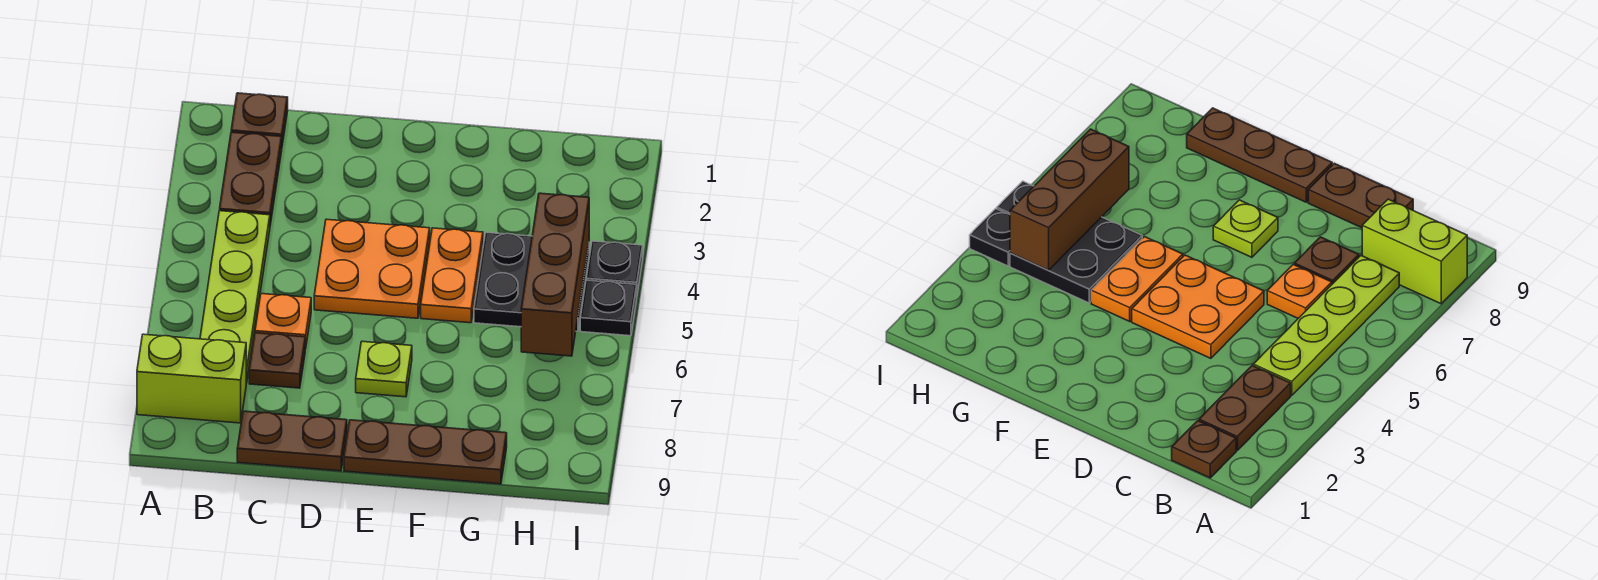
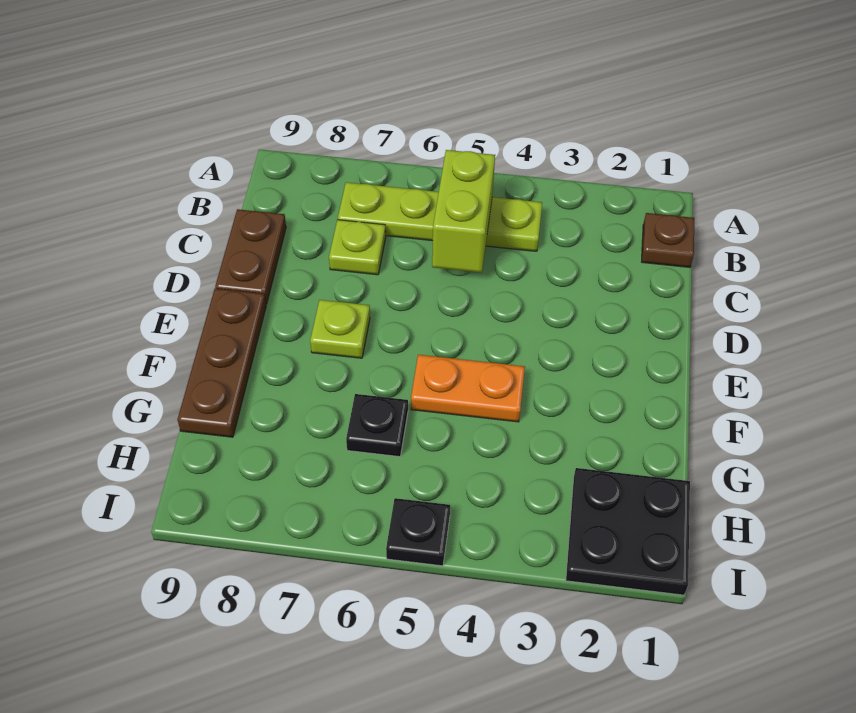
lime 1x2 brick [137,334,246,423] -> lime 1x2 brick moved to [432,150,495,273]
brown 1x2 plate [220,132,282,225] -> none
orange 1x1 plate [255,294,311,349] -> none
brown 1x1 plate [249,333,305,388] -> lime 1x1 plate [329,220,386,275]
orange 2x2 plate [314,219,430,318] -> none
black 2x2 plate [474,232,589,331] -> black 2x2 plate moved to [566,468,690,595]
brown 1x3 brick [521,193,589,356] -> none
black 1x1 plate [586,241,643,293] -> black 1x1 plate moved to [346,394,408,457]

